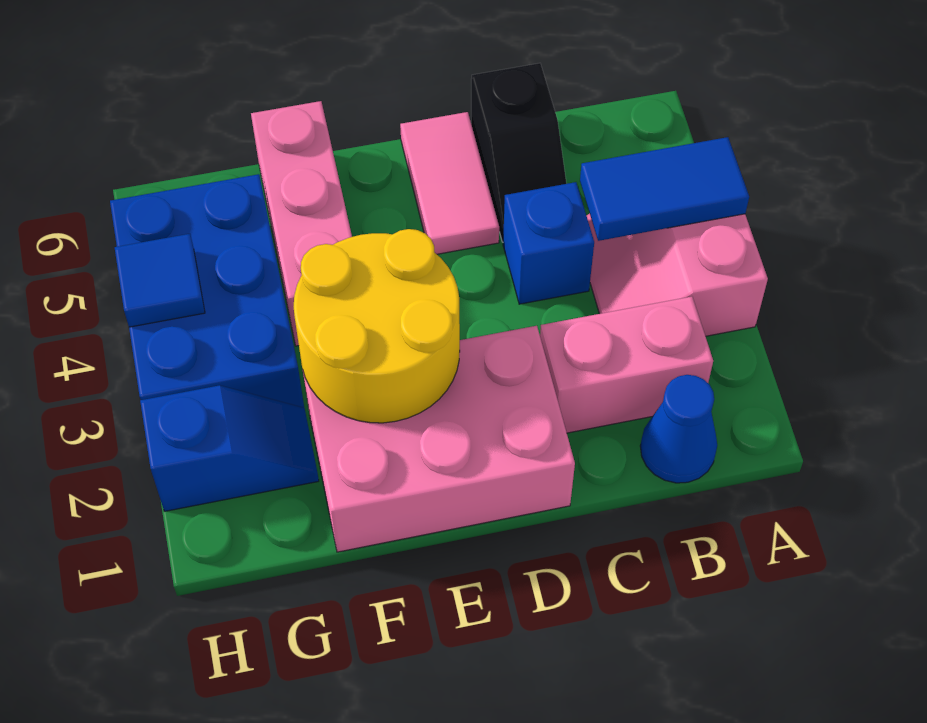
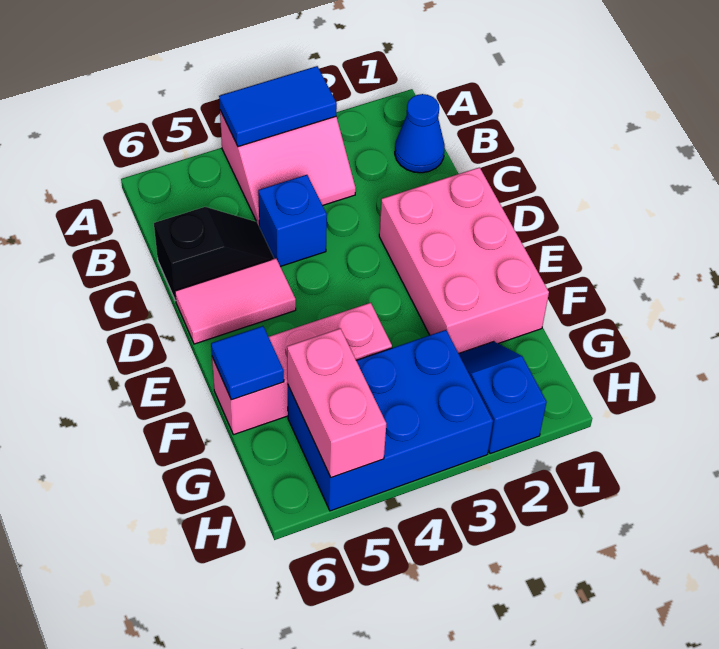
blue 1x2 tile [580,137,749,241] -> blue 1x2 tile turned to [219,66,337,147]
pink 1x2 brick [540,296,713,433] -> pink 1x2 brick moved to [287,328,386,478]
yellow 2x2 round brick [294,229,460,423] -> none
blue 1x1 tile [115,234,205,327] -> blue 1x1 tile moved to [211,326,284,400]

